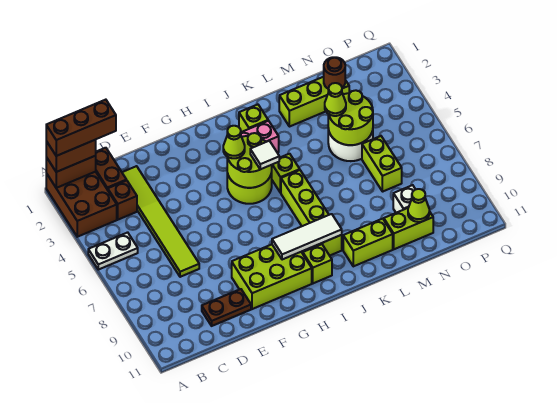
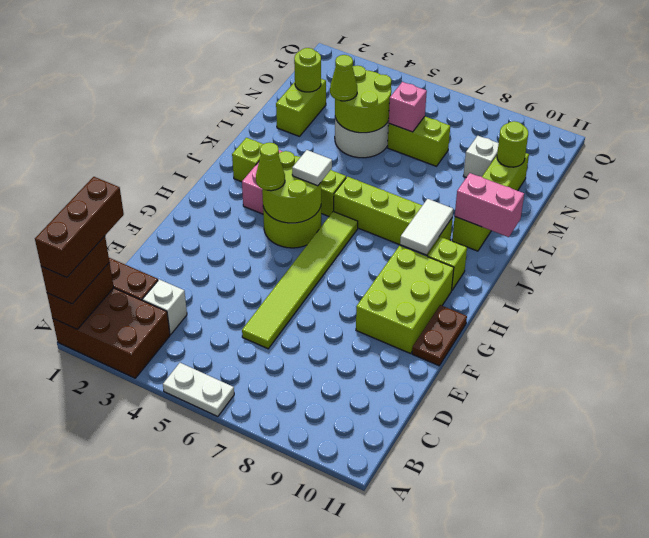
white 1x2 plate [88,232,138,270] -> white 1x2 plate turned to [163,363,234,417]
brown 1x1 brick [108,180,137,220] -> white 1x1 brick [142,279,187,334]
lime 1x6 tile [122,166,199,277] -> lime 1x6 tile turned to [242,211,358,349]
brown 1x2 plate [202,289,251,326] -> brown 1x2 plate moved to [412,305,467,366]
white 1x3 tile [272,214,342,260] -> white 1x2 tile [400,199,453,255]
none -> pink 1x2 brick [455,173,524,237]
lime 1x3 brick [279,77,349,127] -> lime 1x2 brick [276,79,326,136]
brown 1x1 round brick [324,57,345,88] -> lime 1x1 round brick [294,48,321,92]
none -> pink 1x1 brick [389,82,427,132]
lime 1x1 cone [408,189,429,222] -> lime 1x1 round brick [497,121,528,167]

